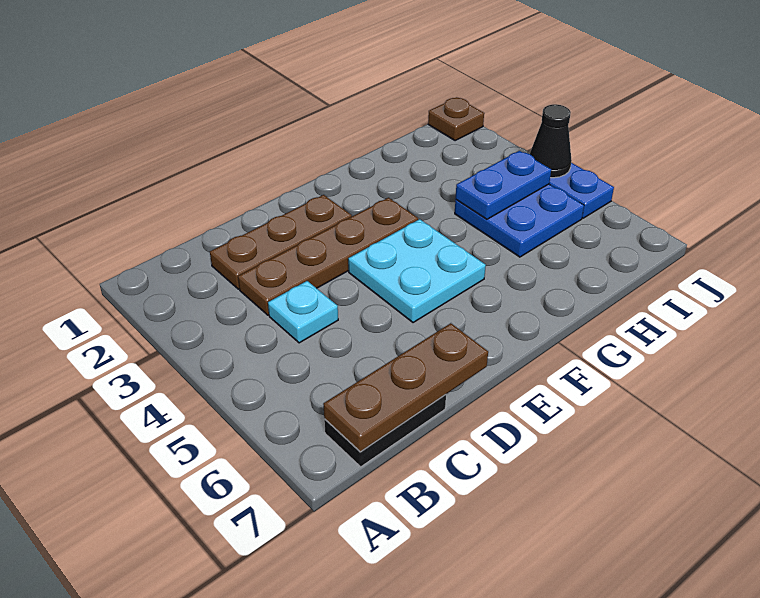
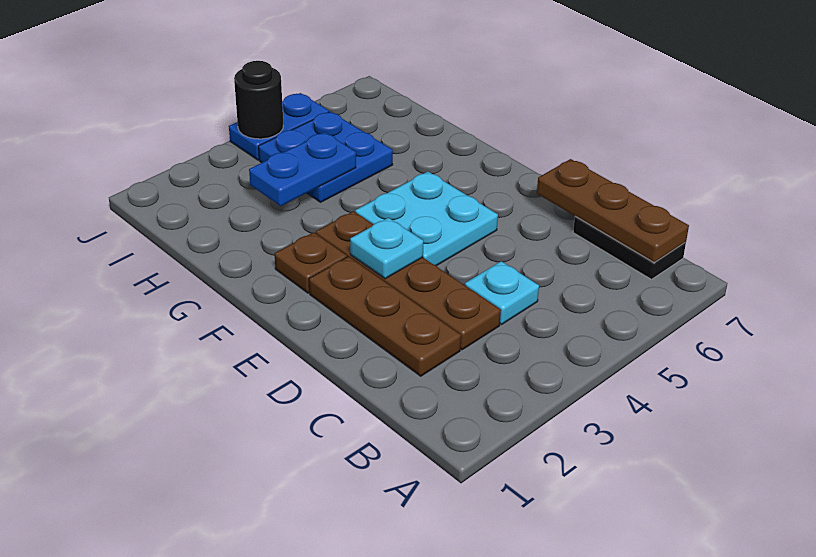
none -> cyan 1x1 plate [350,218,423,279]
blue 1x2 plate [455,151,551,219] -> blue 1x2 plate turned to [249,132,356,206]
brown 1x1 plate [428,98,484,141] -> brown 1x1 plate moved to [274,232,347,293]
black 1x1 cone [530,104,572,178] -> black 1x1 round brick [234,61,283,139]

